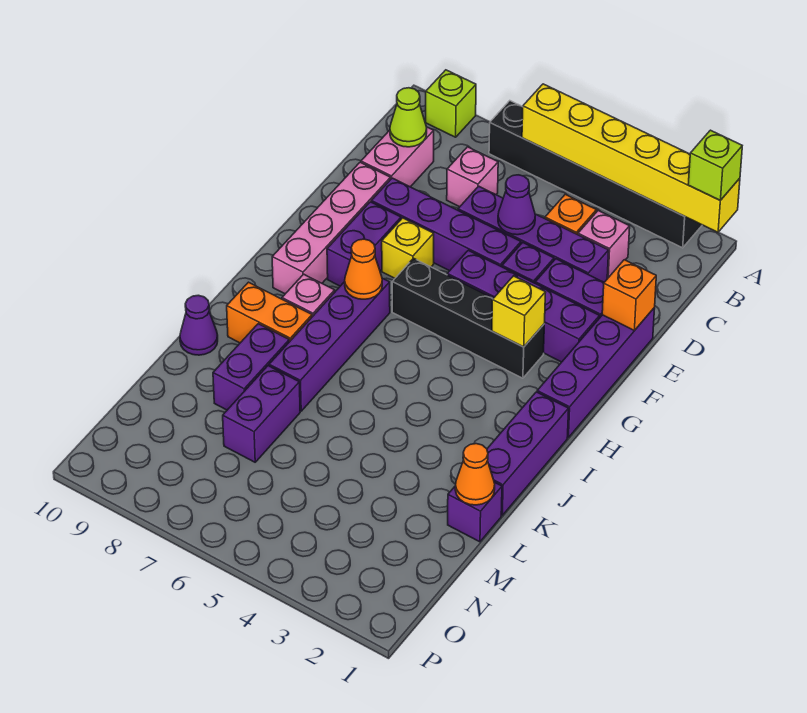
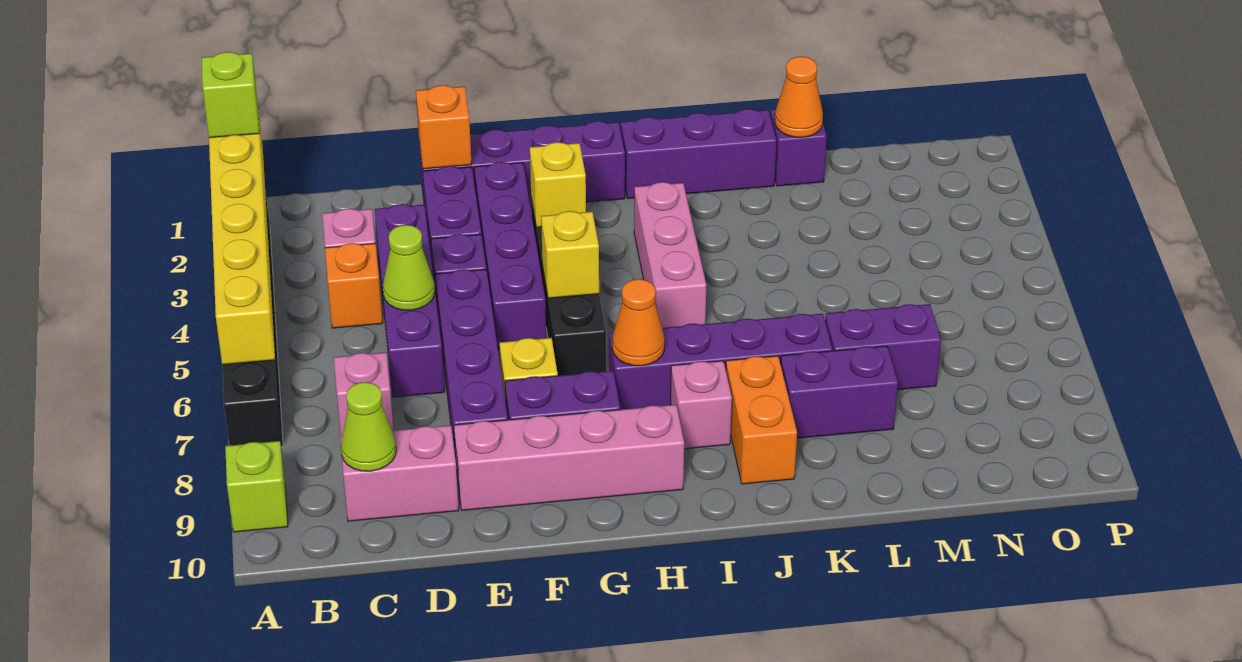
purple 1x1 cone [498,175,535,235] -> lime 1x1 cone [383,225,435,310]
none -> yellow 1x1 brick [541,211,599,298]
none -> pink 1x3 brick [634,182,706,328]
purple 1x1 cone [180,295,218,355] -> none

